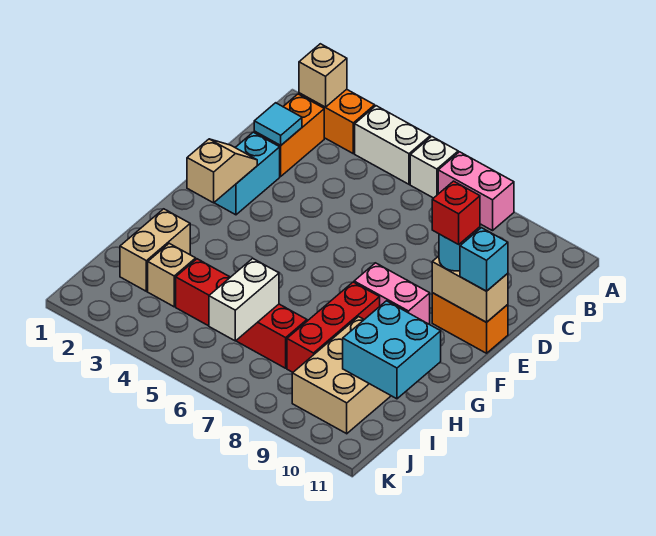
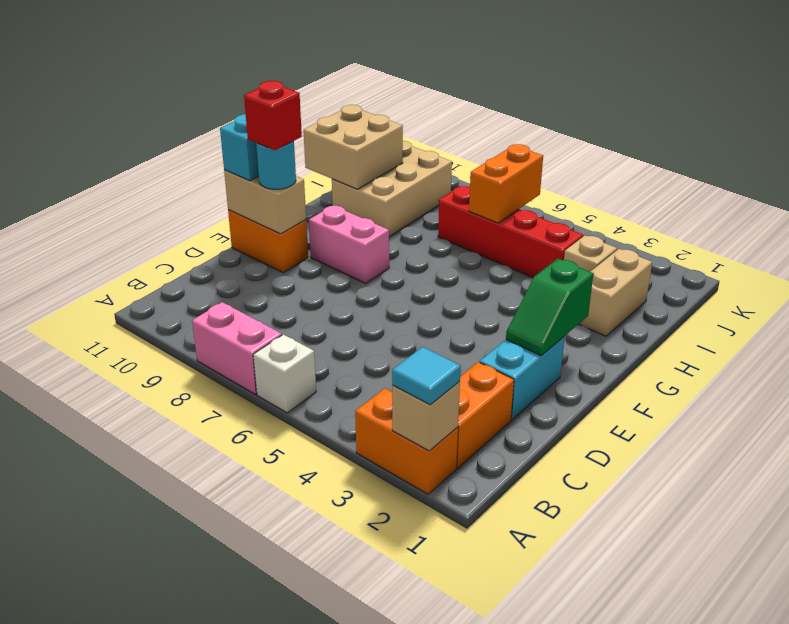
white 1x2 brick [355,106,430,184] -> none
cyan 1x1 tile [254,103,302,145] -> cyan 1x1 tile moved to [392,347,461,405]
tan 1x2 slope [187,139,257,203] -> green 1x2 slope [506,259,593,356]
red 1x3 brick [287,282,380,372] -> none
cyan 2x2 brick [343,301,441,399] -> tan 2x2 brick [304,105,403,189]
white 1x2 brick [209,258,279,341] -> orange 1x2 brick [469,144,543,223]

